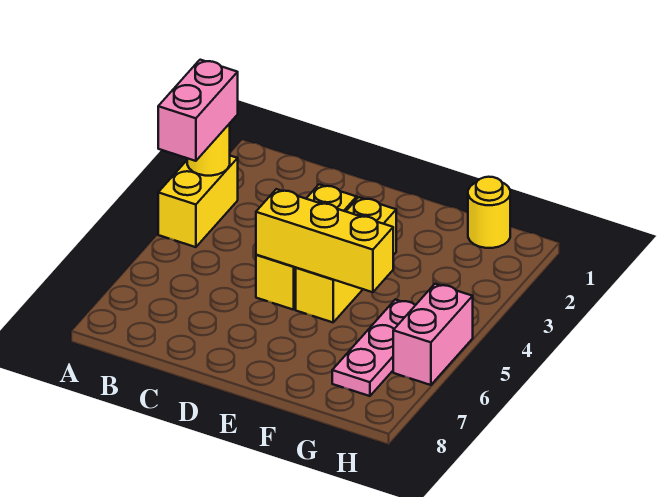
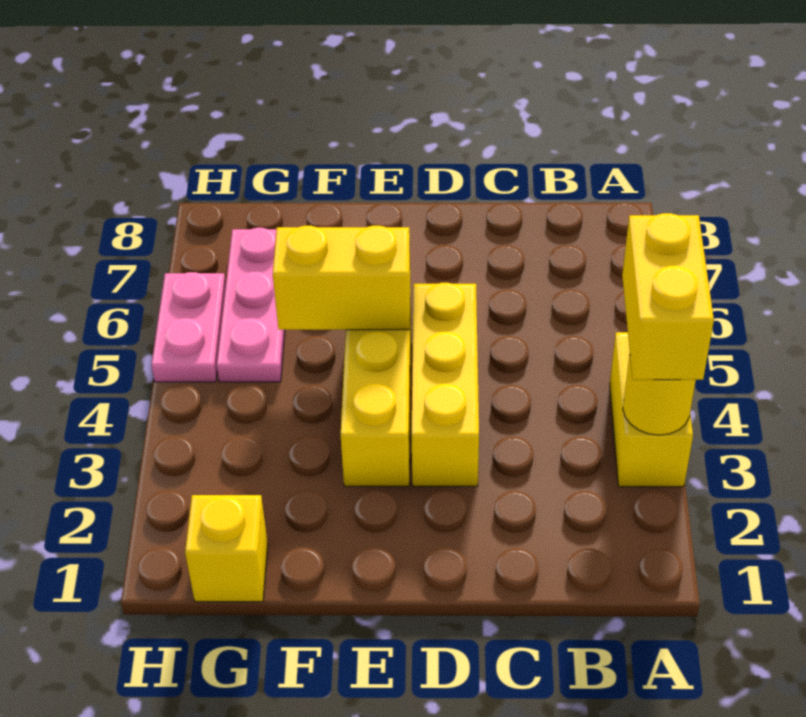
pink 1x2 brick [158,60,238,161] -> yellow 1x2 brick [622,213,714,380]
yellow 1x3 brick [256,189,393,292] -> yellow 1x2 brick [273,226,410,330]
yellow 1x1 round brick [468,177,510,248] -> yellow 1x1 brick [185,495,268,602]
pink 1x2 brick [393,284,473,385] -> pink 1x2 plate [151,272,226,382]

